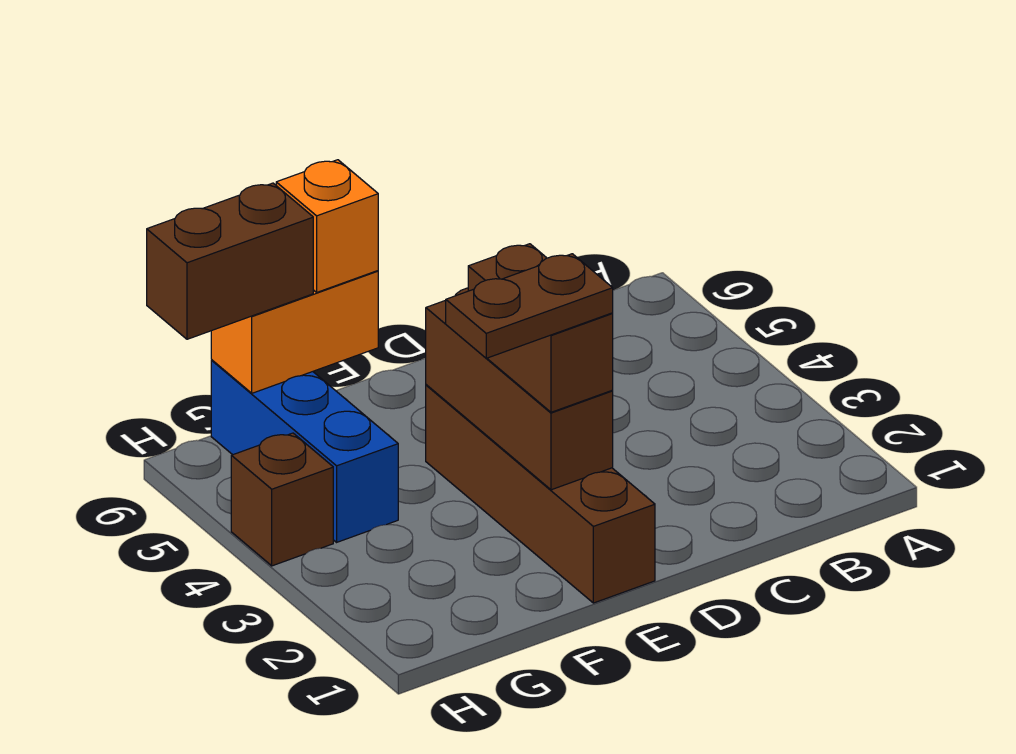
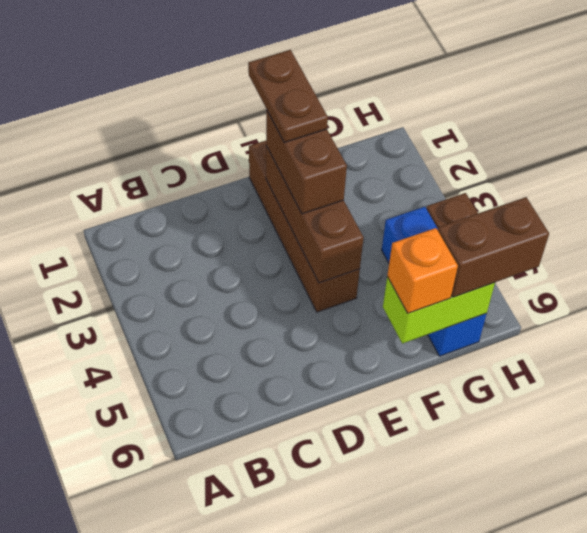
brown 1x2 plate [446,254,613,358] -> brown 1x2 plate turned to [248,50,328,142]
orange 1x2 brick [211,271,378,393] -> lime 1x2 brick [383,277,495,344]

